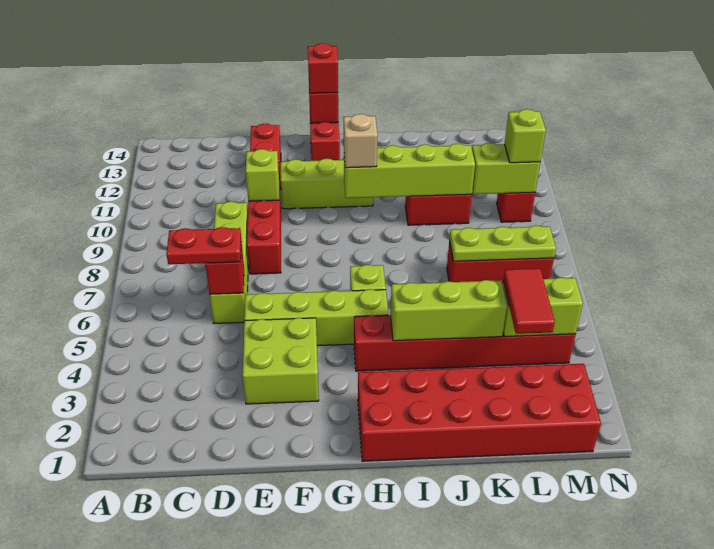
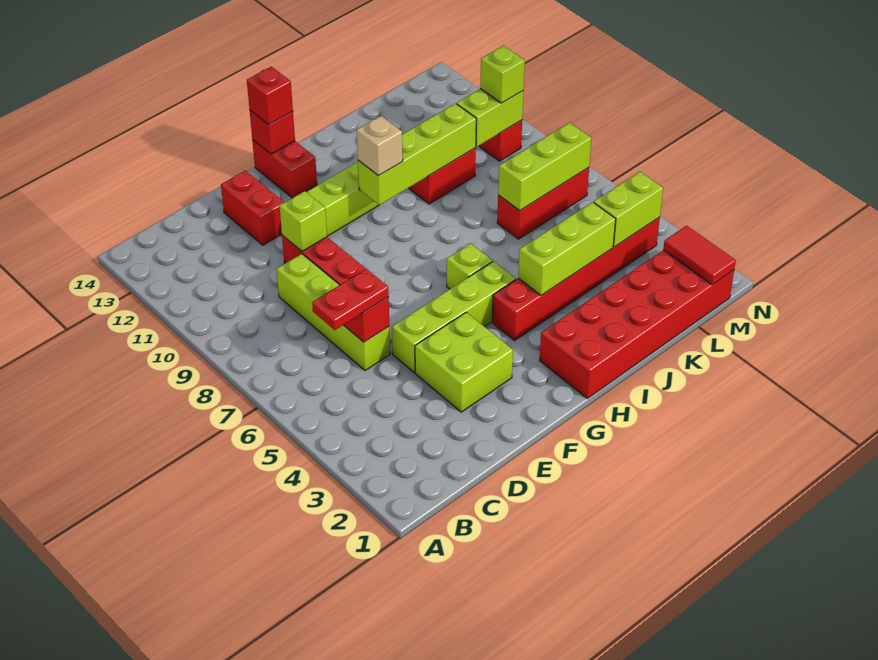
lime 1x3 plate [450,225,556,261] -> lime 1x3 brick [498,123,591,210]
red 1x2 tile [503,268,555,334] -> red 1x2 tile moved to [663,226,736,285]

